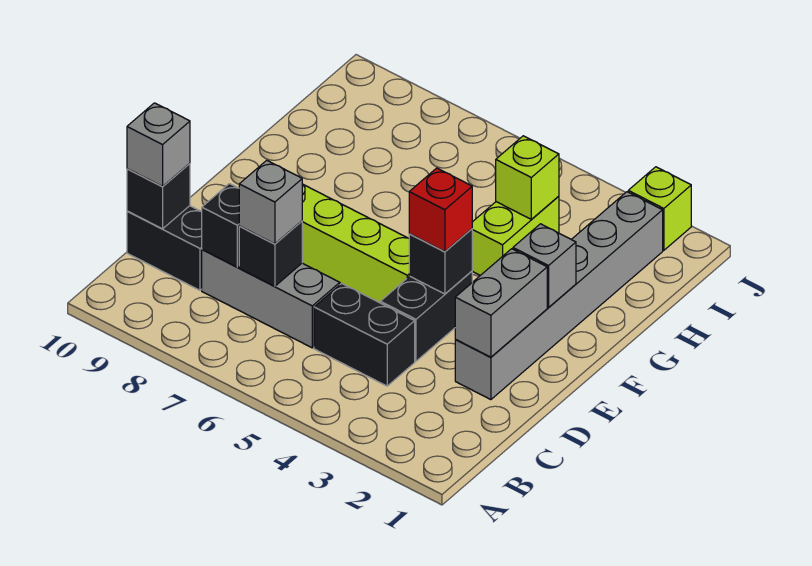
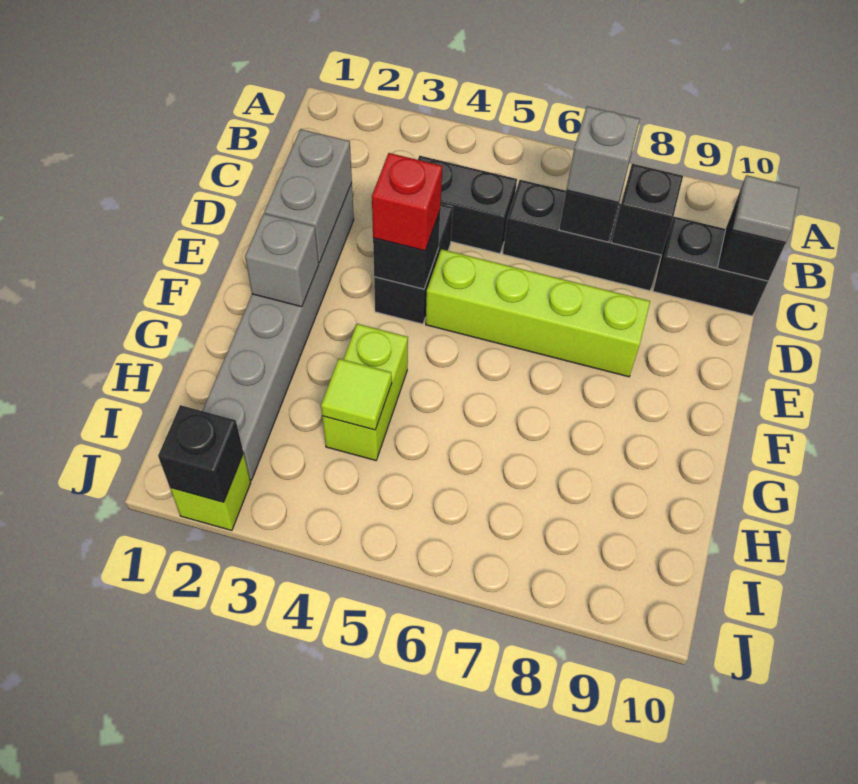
grey 1x3 brick [202,249,340,348] -> black 1x3 brick [503,180,661,291]
grey 1x1 brick [127,103,190,186] -> grey 1x1 tile [732,175,799,243]
lime 1x1 brick [496,136,559,219] -> lime 1x1 tile [321,359,392,430]
none -> black 1x1 brick [158,405,244,502]

